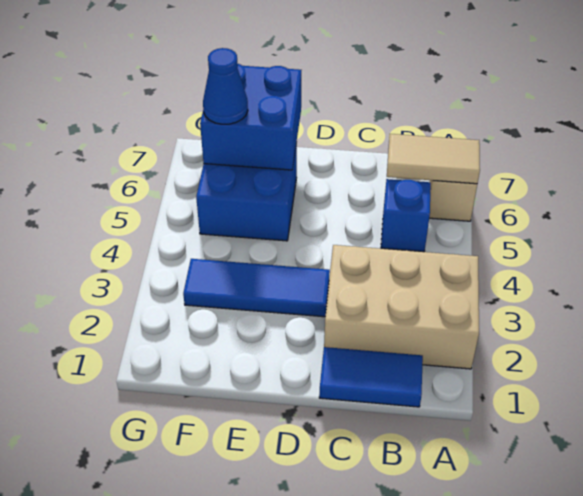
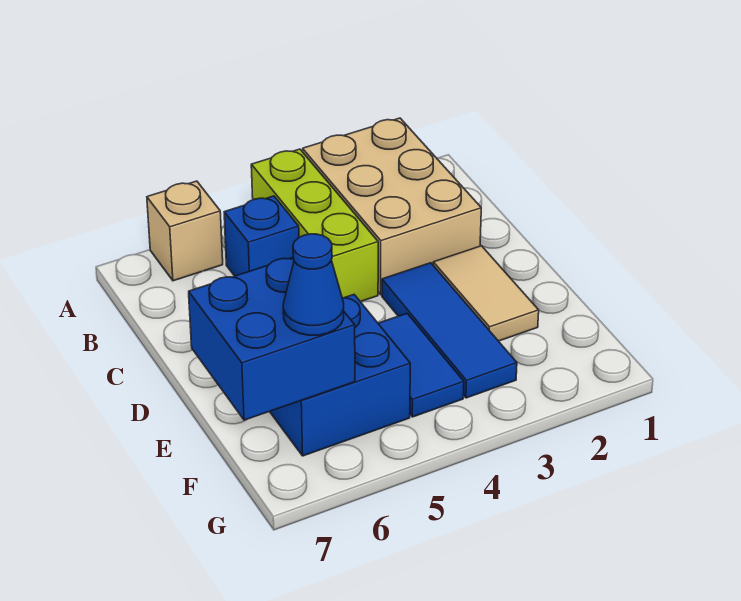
none -> lime 1x3 brick [251,149,378,302]
tan 1x2 tile [387,134,480,184] -> tan 1x2 tile moved to [433,246,539,341]
blue 1x2 tile [319,347,423,407] -> blue 1x2 tile moved to [378,313,464,417]

